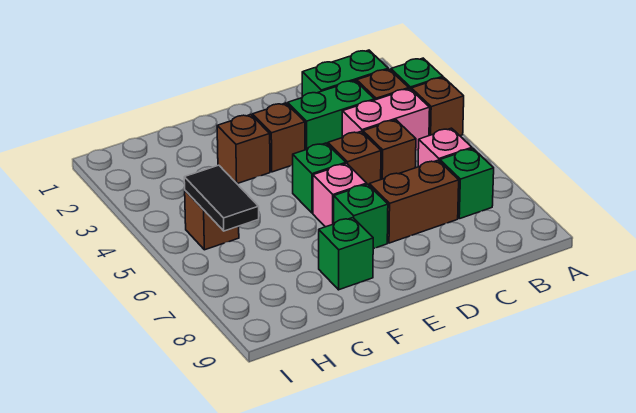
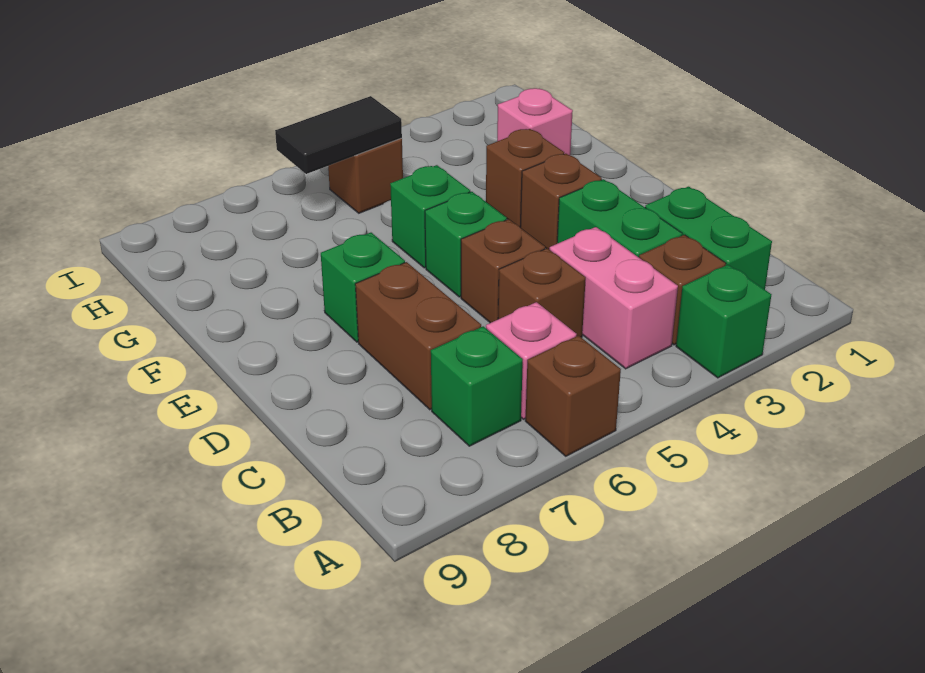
brown 1x1 brick [411,77,464,136] -> brown 1x1 brick moved to [525,336,621,456]
pink 1x1 brick [313,164,367,227] -> pink 1x1 brick moved to [497,88,573,155]
green 1x1 brick [319,218,373,290] -> green 1x1 brick moved to [390,165,470,268]

